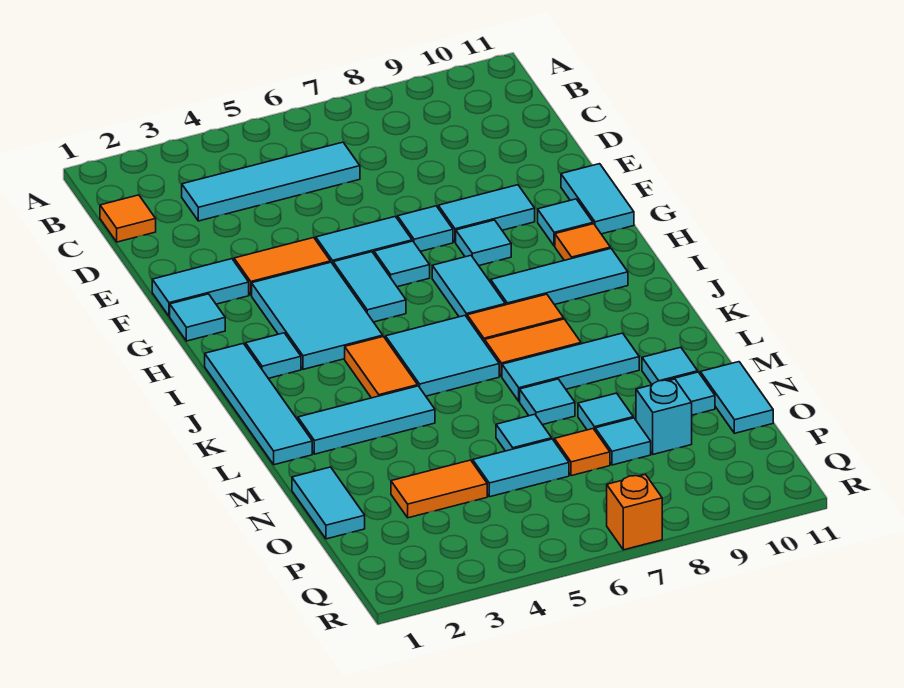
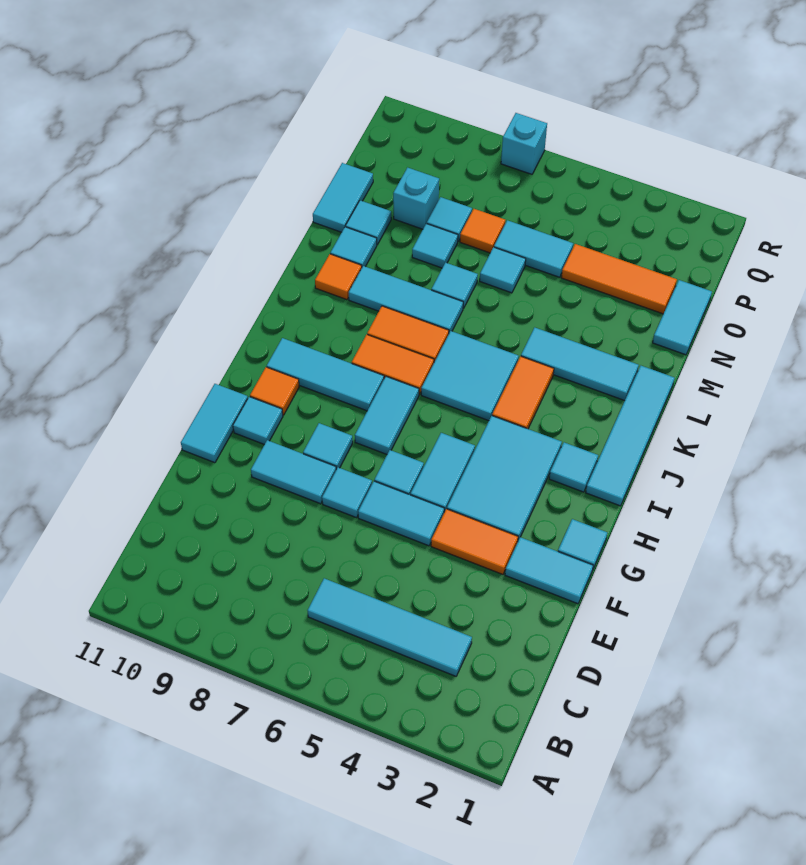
orange 1x1 tile [100,195,156,242] -> orange 1x1 tile moved to [315,254,362,300]
orange 1x2 tile [391,460,487,518] -> orange 1x3 tile [561,244,677,314]
orange 1x1 brick [607,474,662,550] -> cyan 1x1 brick [501,113,547,174]

